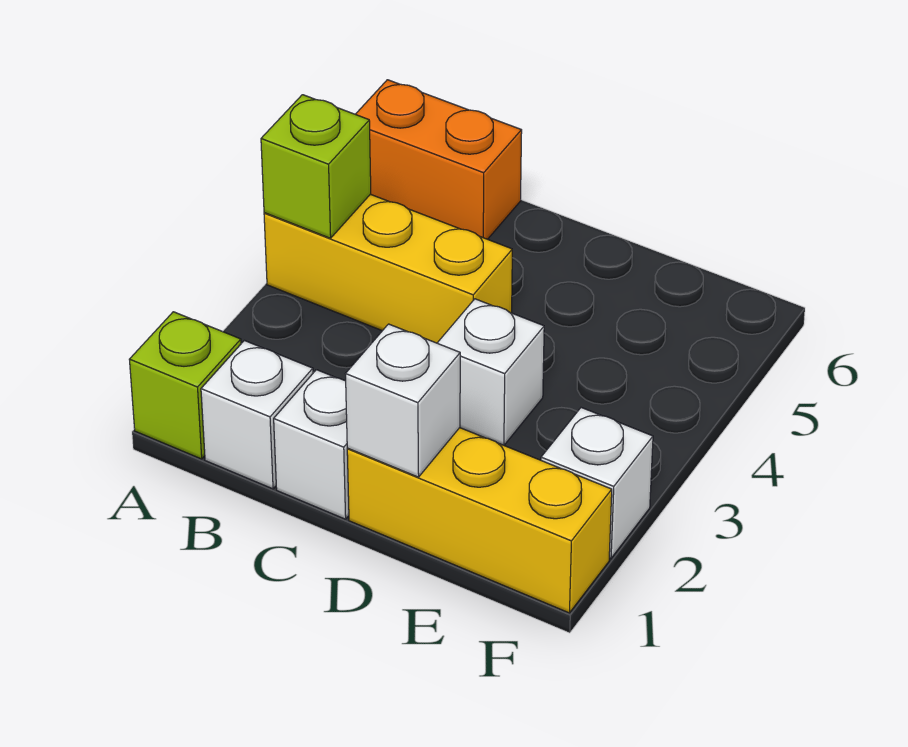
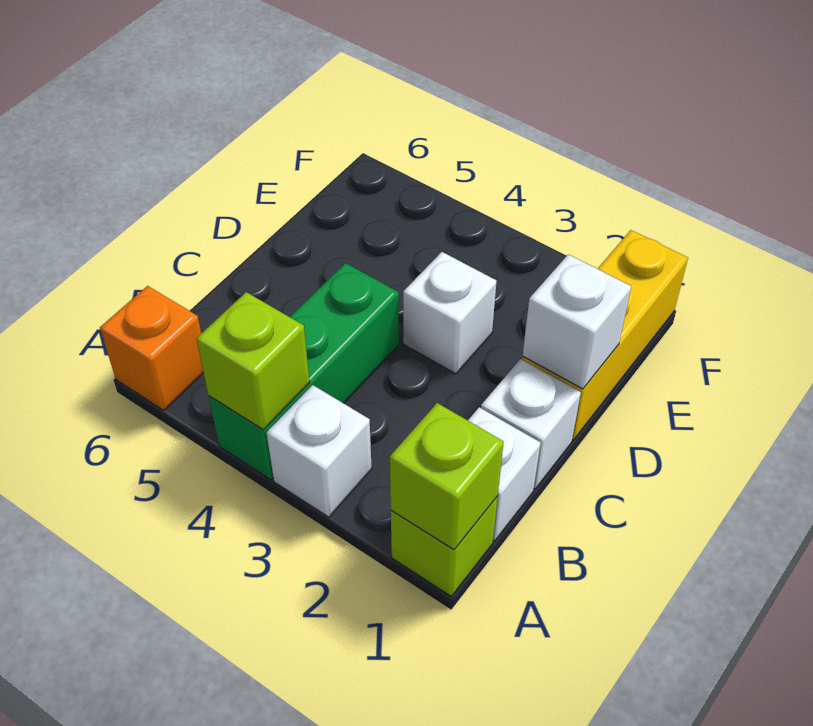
none -> lime 1x1 brick [390,403,504,550]
yellow 1x3 brick [264,194,512,343] -> green 1x3 brick [209,263,399,480]
orange 1x2 brick [355,80,522,239] -> orange 1x1 brick [100,286,203,410]
white 1x1 brick [541,408,653,558] -> white 1x1 brick moved to [267,385,372,517]

